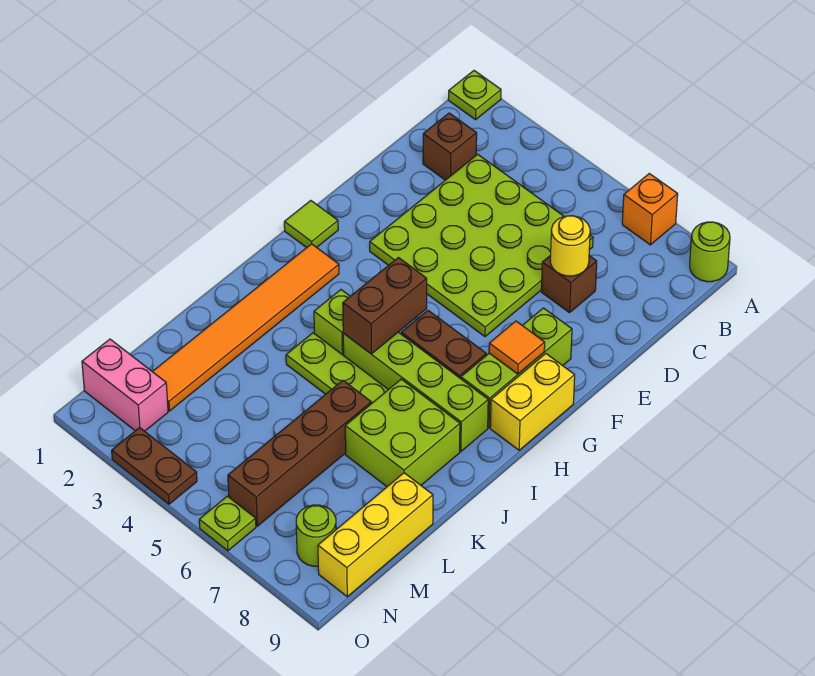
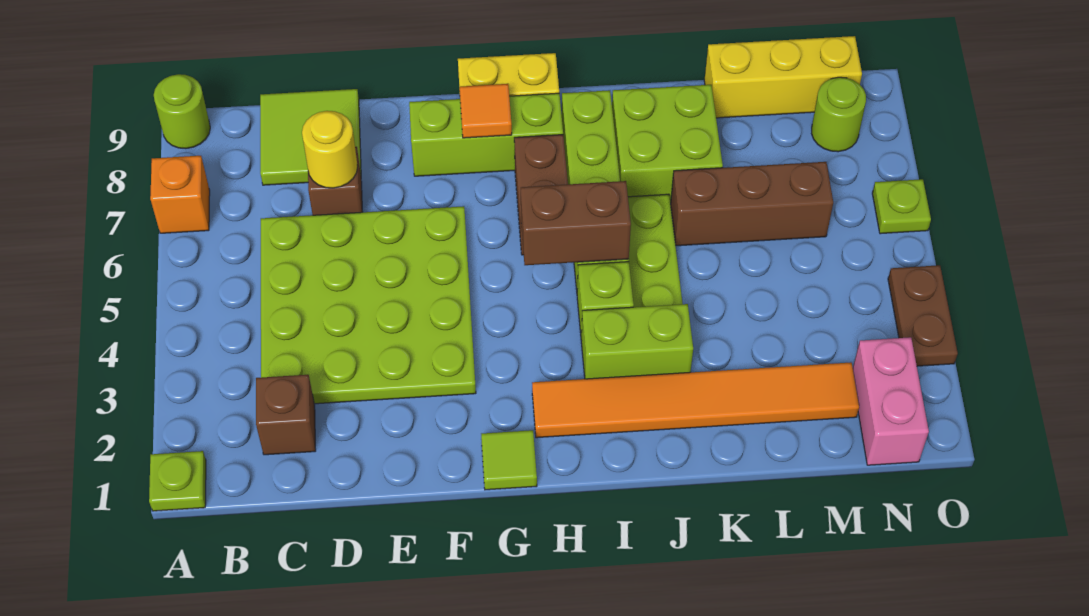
none -> lime 2x2 tile [260,89,361,185]
none -> lime 1x2 brick [581,304,693,379]
brown 1x4 brick [228,380,371,526] -> brown 1x3 brick [670,162,833,246]

